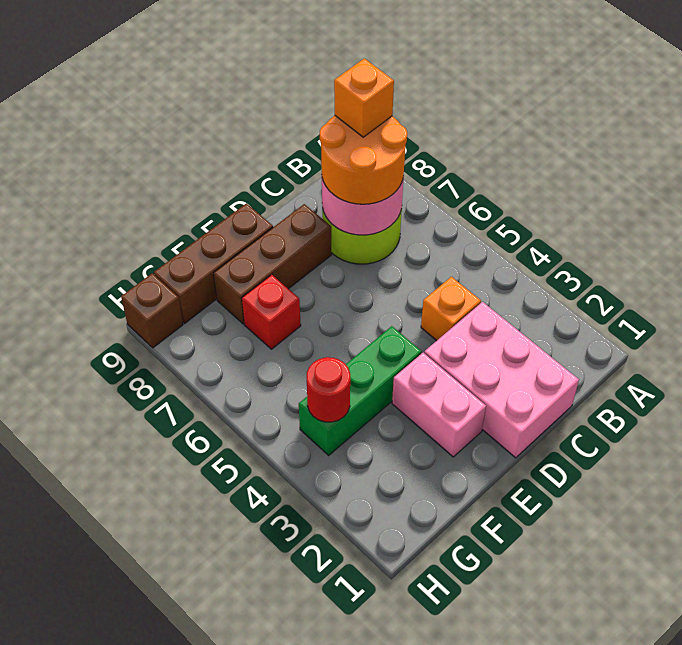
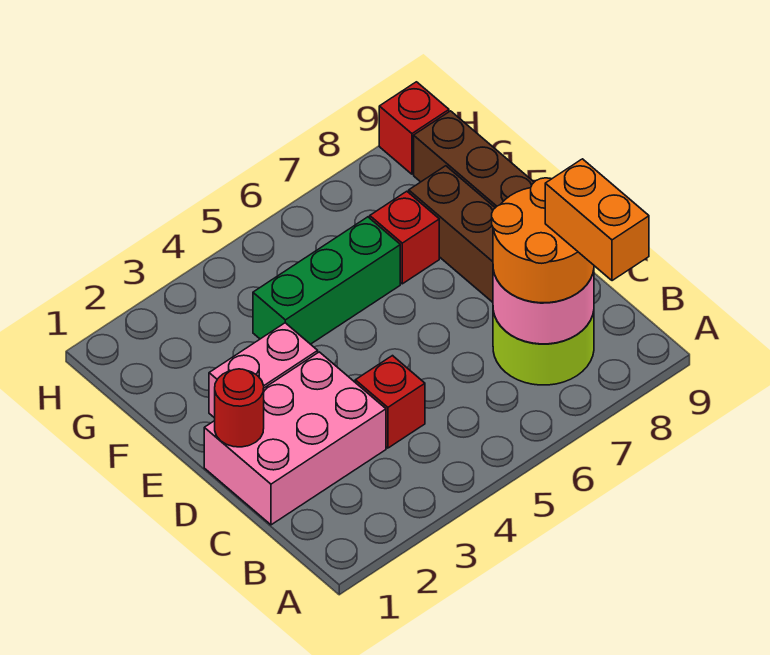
orange 1x1 brick [334,58,394,137] -> orange 1x2 brick [545,159,649,281]
orange 1x1 brick [421,277,481,341] -> red 1x1 brick [355,356,425,448]
green 1x3 brick [299,326,422,455] -> green 1x3 brick turned to [253,217,400,344]
red 1x1 round brick [307,357,350,422] -> red 1x1 round brick moved to [215,369,264,447]
brown 1x1 brick [121,273,183,348] -> red 1x1 brick [379,82,449,174]

